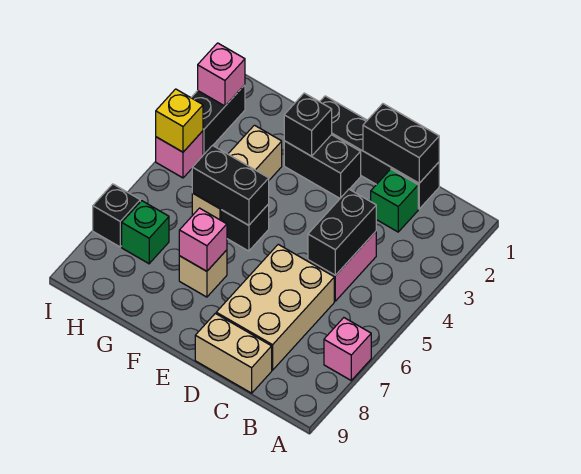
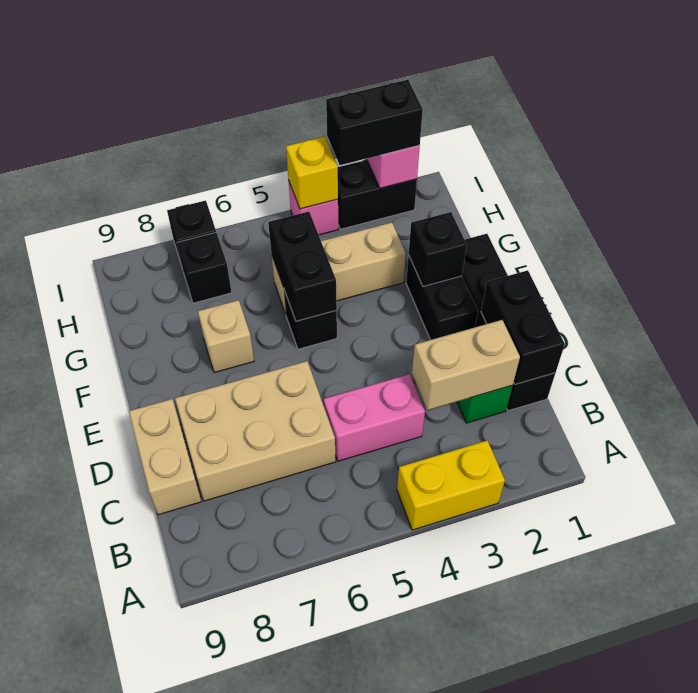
none -> yellow 1x2 brick [397,440,505,530]
pink 1x1 brick [324,318,371,380] -> none
none -> tan 1x2 brick [412,320,520,410]
black 1x2 brick [308,189,376,275] -> black 1x2 brick moved to [326,80,423,165]
pink 1x1 brick [179,208,227,271] -> none
green 1x1 brick [122,201,169,264] -> black 1x1 brick [177,232,232,303]

